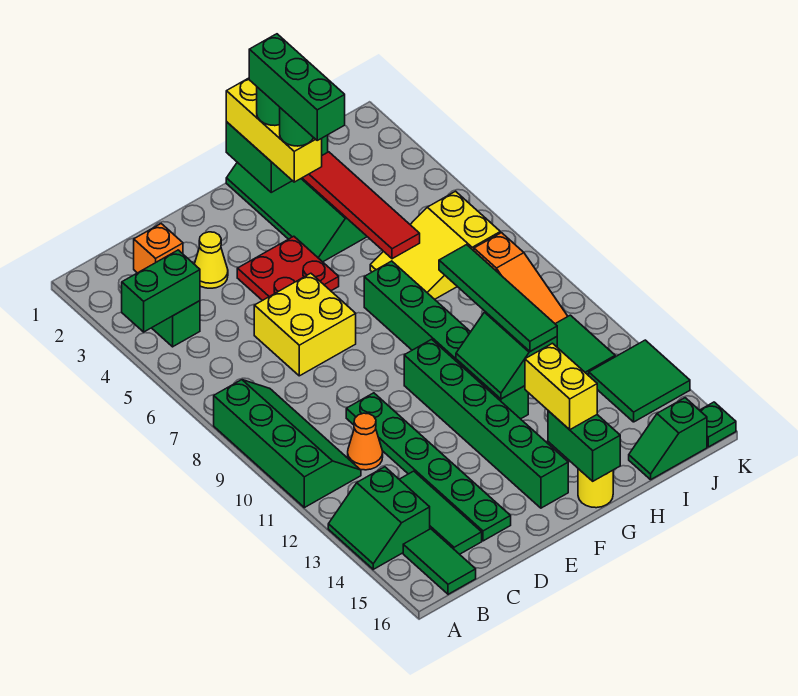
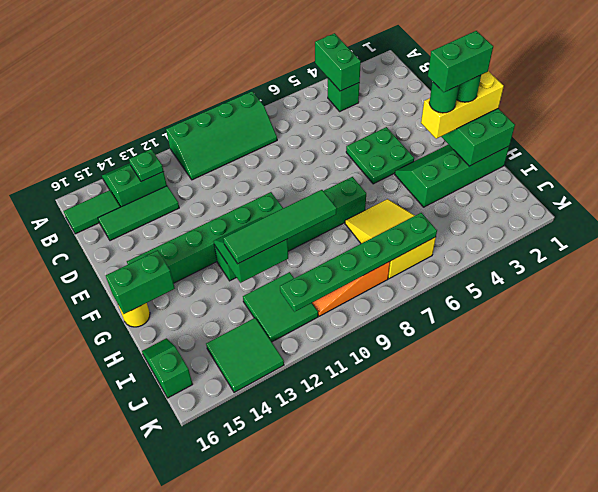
orange 1x1 brick [134,224,183,273] -> none
orange 1x1 cone [348,413,383,470] -> none
yellow 1x1 cone [194,232,228,288] -> none
yellow 2x2 brick [254,273,356,376] -> none
green 1x6 plate [346,393,511,541] -> green 1x6 plate moved to [280,213,437,312]
red 2x2 plate [237,236,339,301] -> green 2x2 plate [346,127,414,184]
green 1x3 brick [249,34,345,140] -> green 1x2 brick [428,31,493,92]
yellow 1x2 brick [525,343,597,430] -> none
red 1x4 tile [303,152,420,259] -> none
green 1x1 plate [700,402,736,447] -> green 1x1 plate moved to [129,149,164,182]

